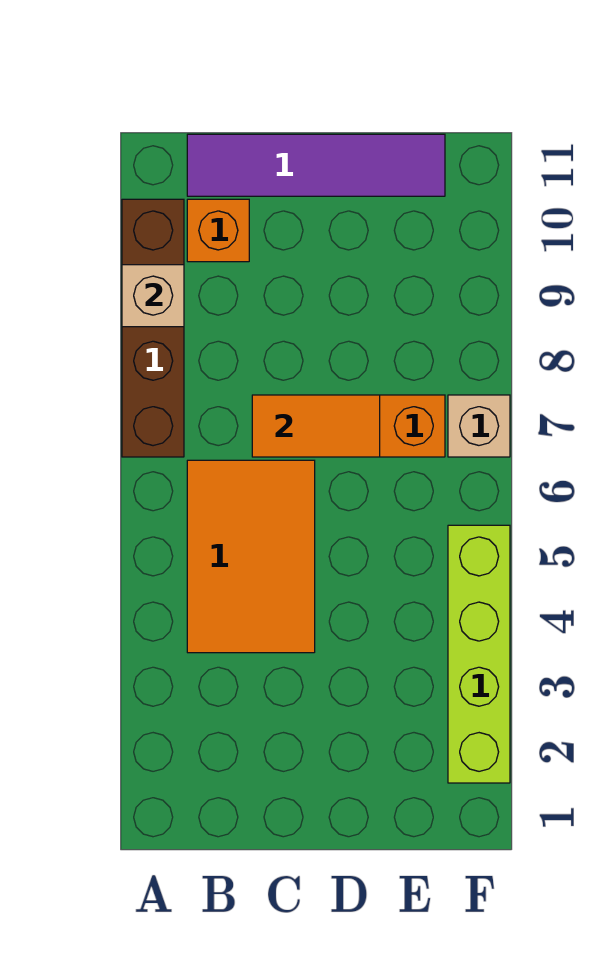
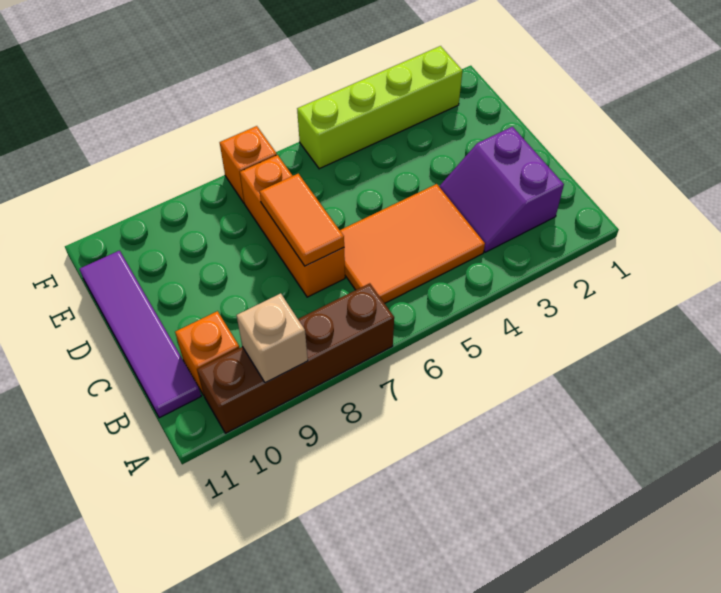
none -> purple 2x2 slope [439,127,564,252]
tan 1x1 brick [448,395,510,457] -> orange 1x1 brick [220,126,277,203]

